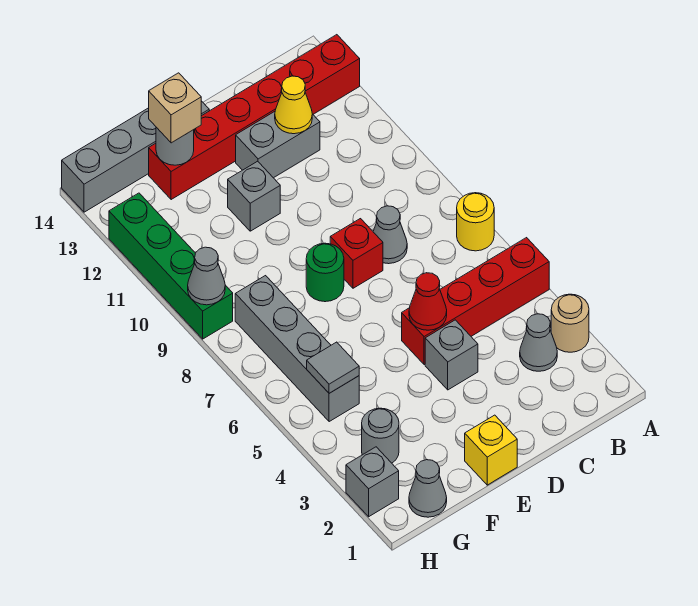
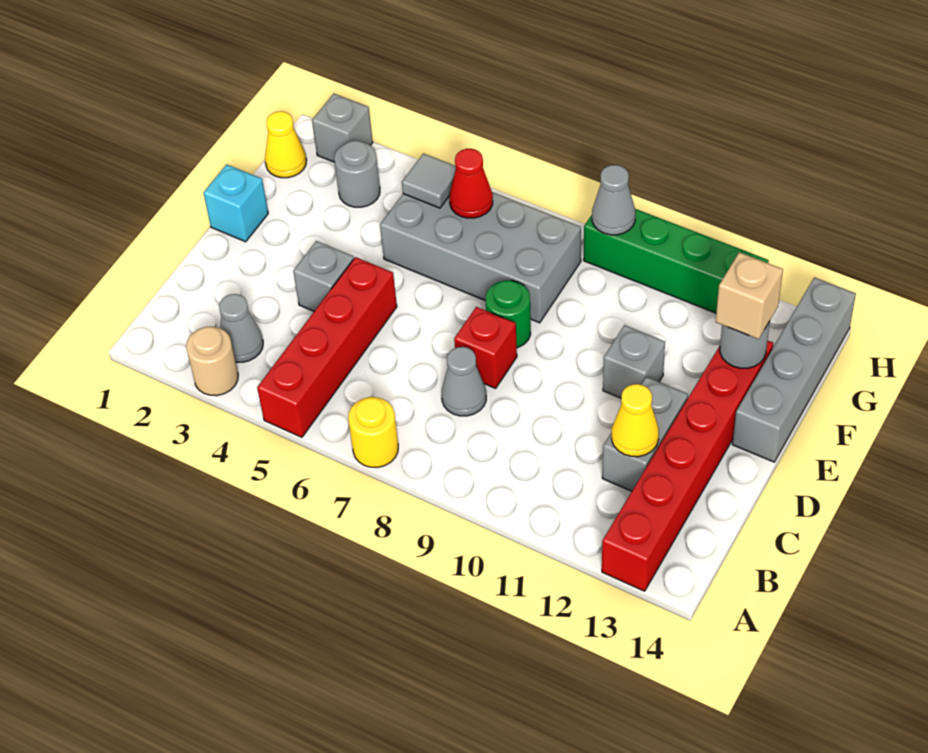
red 1x1 cone [409,273,447,330] -> red 1x1 cone moved to [450,149,493,218]
yellow 1x1 brick [465,415,517,485] -> cyan 1x1 brick [204,165,268,242]
grey 1x1 cone [409,460,447,517] -> yellow 1x1 cone [265,111,307,178]
grey 1x4 brick [235,276,359,422] -> grey 2x4 brick [380,192,581,323]

